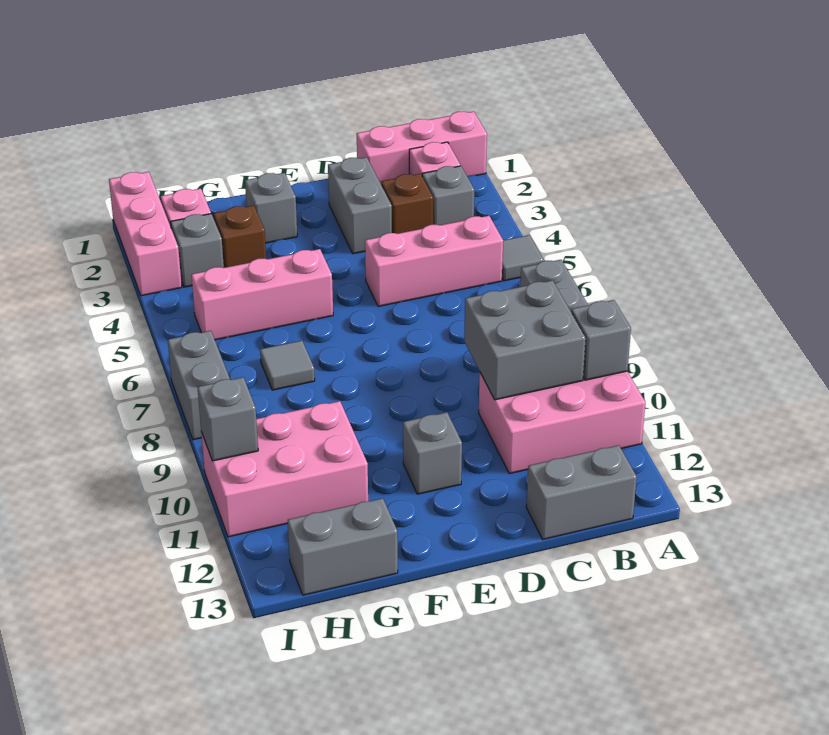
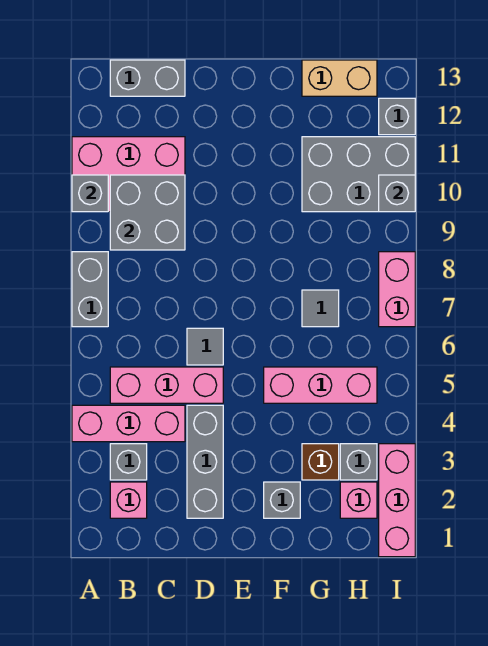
pink 1x3 brick [357,111,487,184] -> pink 1x3 brick moved to [72,405,185,442]
grey 1x1 tile [502,235,544,281] -> grey 1x1 tile moved to [187,328,223,365]
brown 1x1 brick [381,174,433,234] -> none
grey 1x2 brick [328,157,392,254] -> grey 1x3 brick [187,405,223,518]
grey 1x1 brick [403,412,462,494] -> grey 1x1 brick moved to [379,98,415,135]
pink 2x3 brick [201,401,368,537] -> grey 2x3 brick [302,137,415,212]
grey 1x2 brick [288,498,398,595] -> tan 1x2 brick [302,60,377,96]
grey 1x2 brick [168,331,230,440] -> pink 1x2 brick [379,252,415,327]

